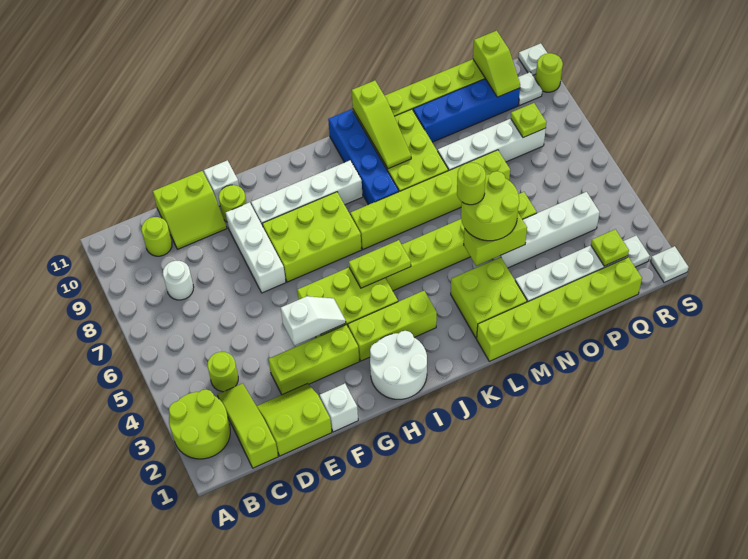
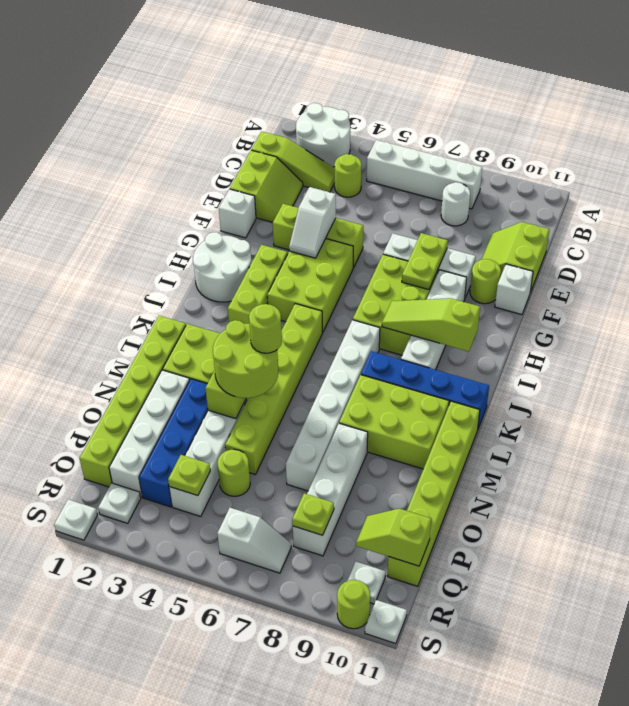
lime 2x2 round brick [169,389,230,459] -> white 2x2 round brick [296,103,350,167]
none -> white 1x4 brick [367,140,482,209]
lime 1x1 round brick [141,217,172,256] -> lime 1x1 round brick moved to [217,449,250,496]
lime 1x3 brick [269,325,359,395] -> lime 1x3 brick turned to [273,204,363,268]
lime 1x2 plate [349,240,411,288] -> lime 1x2 plate moved to [402,233,448,290]
lime 1x6 brick [350,150,510,249] -> white 1x6 brick [286,320,380,491]
lime 1x3 slope [352,81,411,169] -> lime 1x3 slope moved to [382,298,480,351]
blue 1x4 brick [413,79,520,142] -> blue 1x4 brick moved to [139,379,208,507]
lime 1x1 plate [591,229,629,266] -> lime 1x1 plate moved to [168,455,210,496]
none -> white 1x2 slope [217,508,292,573]

